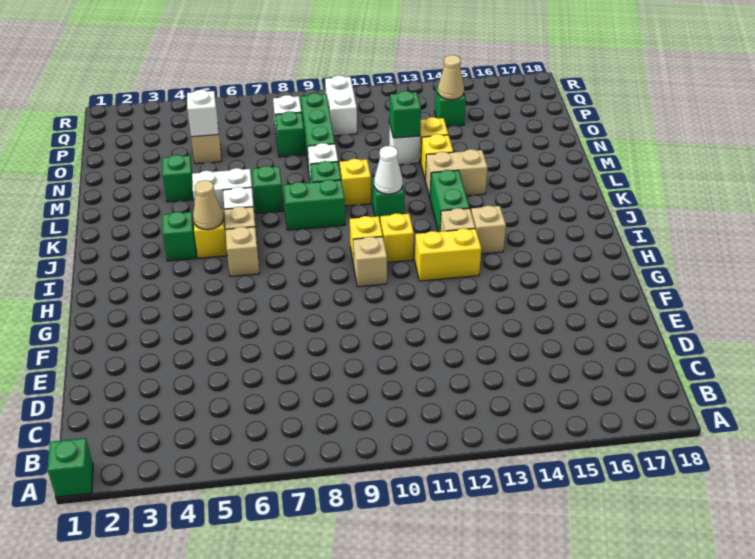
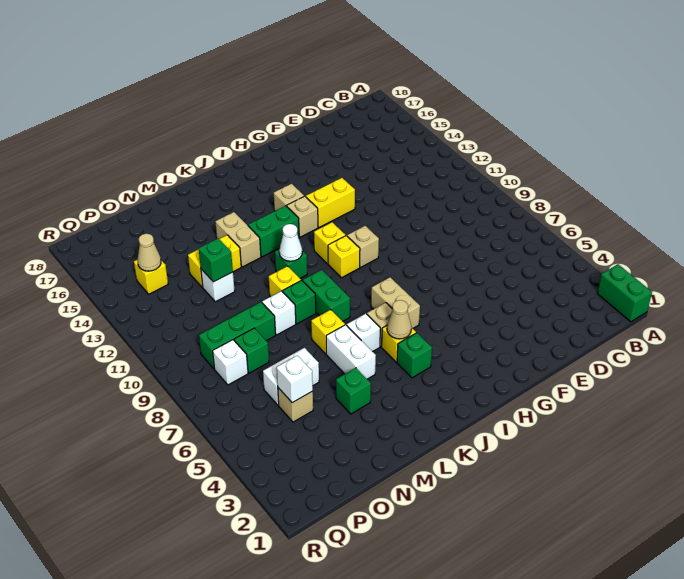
green 1x1 brick [47,438,93,497] -> green 1x2 brick [597,264,652,322]
yellow 1x2 brick [415,228,481,281] -> yellow 1x2 brick turned to [306,178,355,227]
tan 1x1 brick [226,227,260,277] -> tan 1x2 brick [371,277,420,328]
green 1x1 brick [252,166,284,213] -> yellow 1x1 brick [311,310,345,354]
white 1x2 brick [325,76,357,136] -> white 1x2 brick moved to [263,348,319,405]
green 1x1 brick [435,86,466,127] -> yellow 1x1 brick [134,260,168,294]

